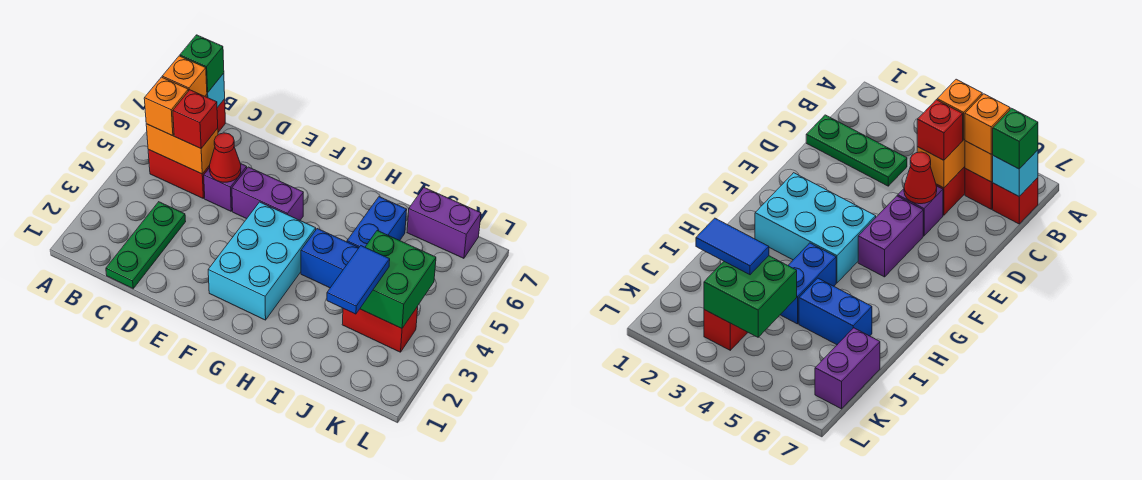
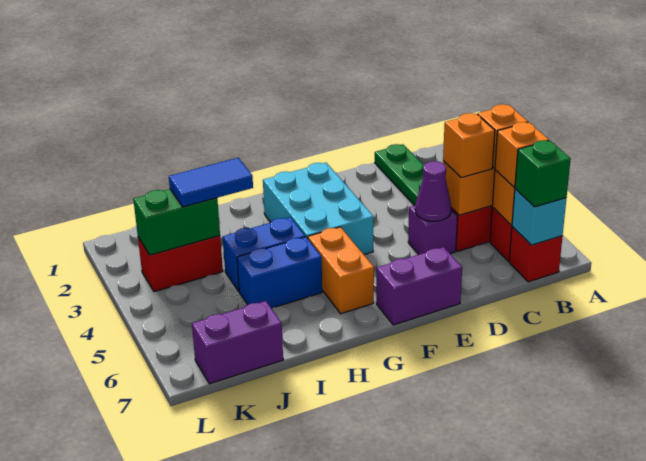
red 1x1 brick [173,90,218,148] -> orange 1x1 brick [443,113,495,178]
red 1x1 cone [210,133,241,182] -> purple 1x1 cone [415,161,451,221]
purple 1x2 brick [232,167,303,220] -> purple 1x2 brick moved to [376,247,462,325]
none -> orange 1x2 brick [308,227,374,314]
blue 1x2 brick [347,197,407,247] -> blue 1x2 brick turned to [237,237,322,308]
blue 1x2 tile [327,246,390,314] -> blue 1x2 tile turned to [169,158,253,207]
green 2x2 brick [360,231,436,328] -> green 1x2 brick [133,189,220,255]

